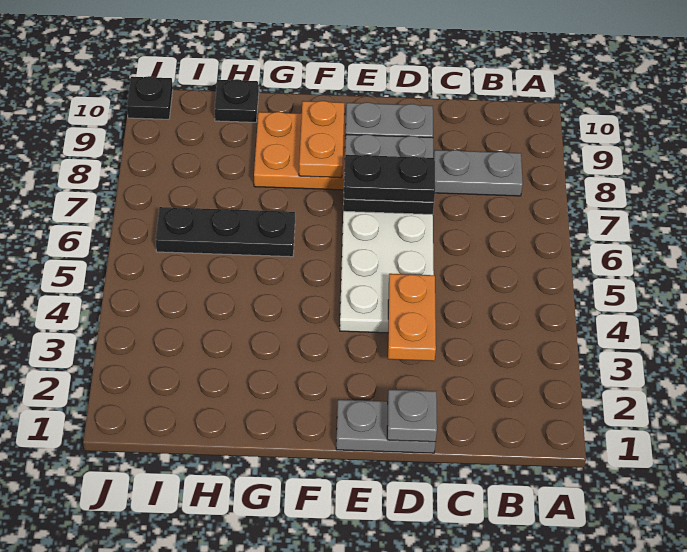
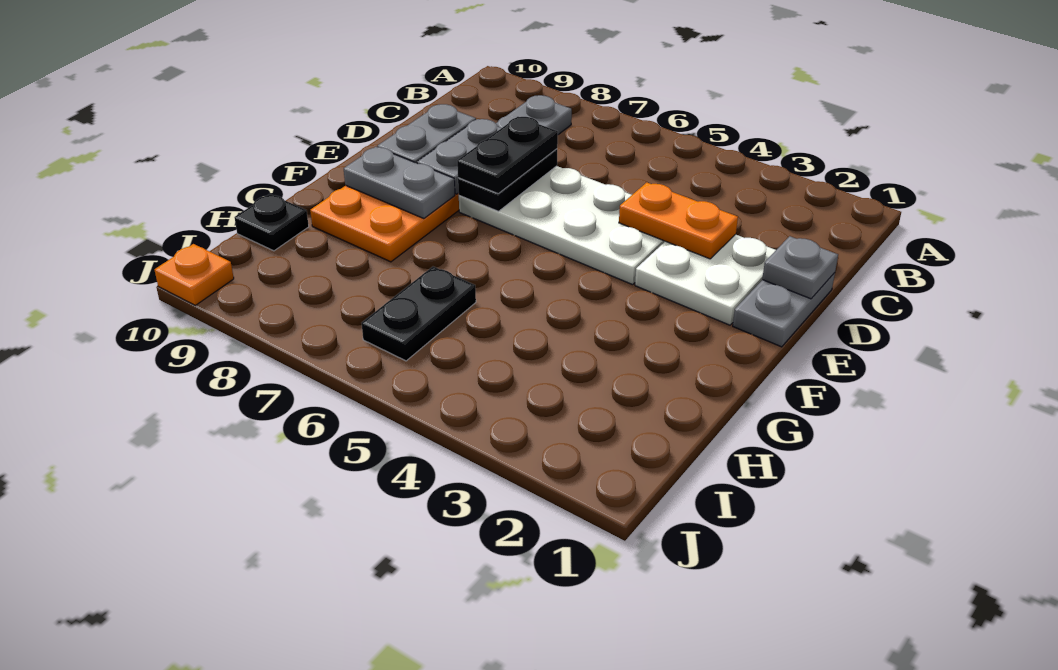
none -> white 2x2 plate [635,234,776,325]
orange 1x2 plate [299,101,344,178] -> grey 1x2 plate [344,147,455,219]
black 1x3 plate [156,207,295,257] -> black 1x2 plate [362,267,476,361]
black 1x1 plate [127,76,173,119] -> orange 1x1 plate [155,244,234,305]

